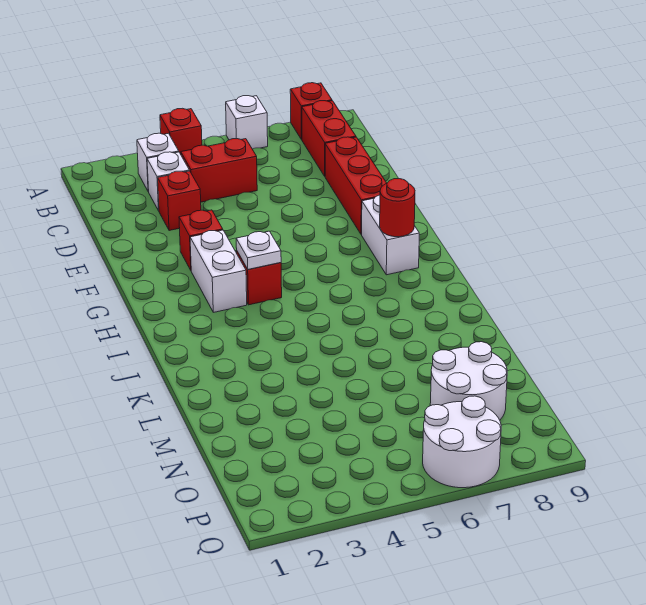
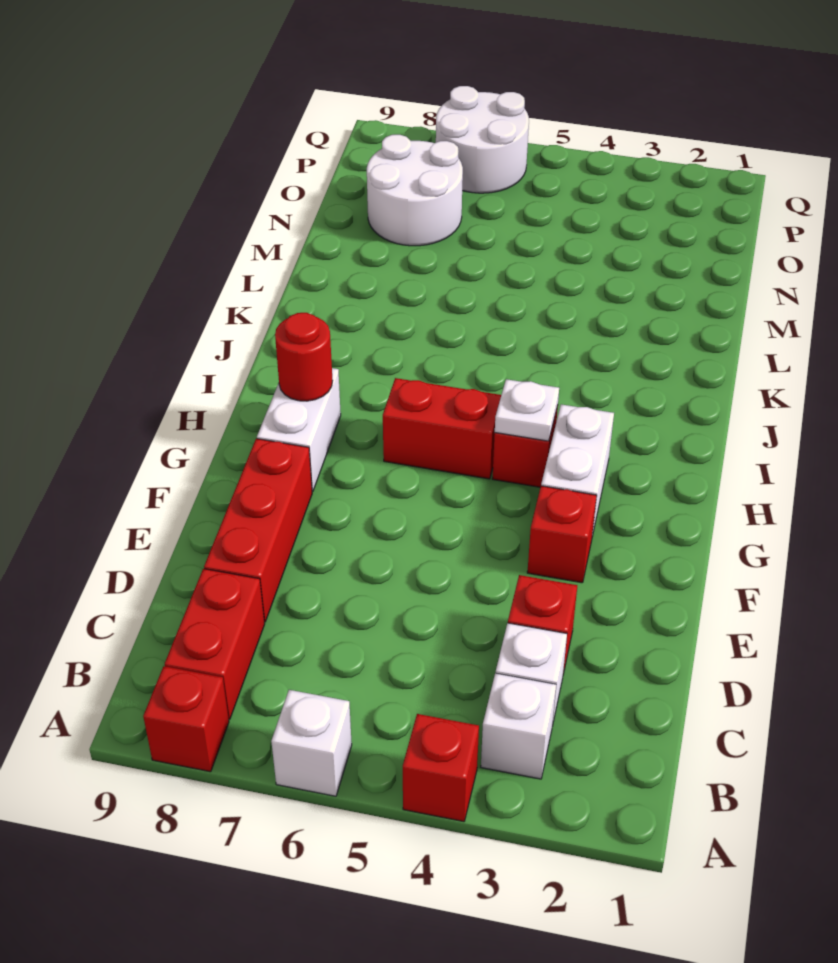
red 1x2 brick [181,139,257,202] -> red 1x2 brick moved to [383,378,501,479]

